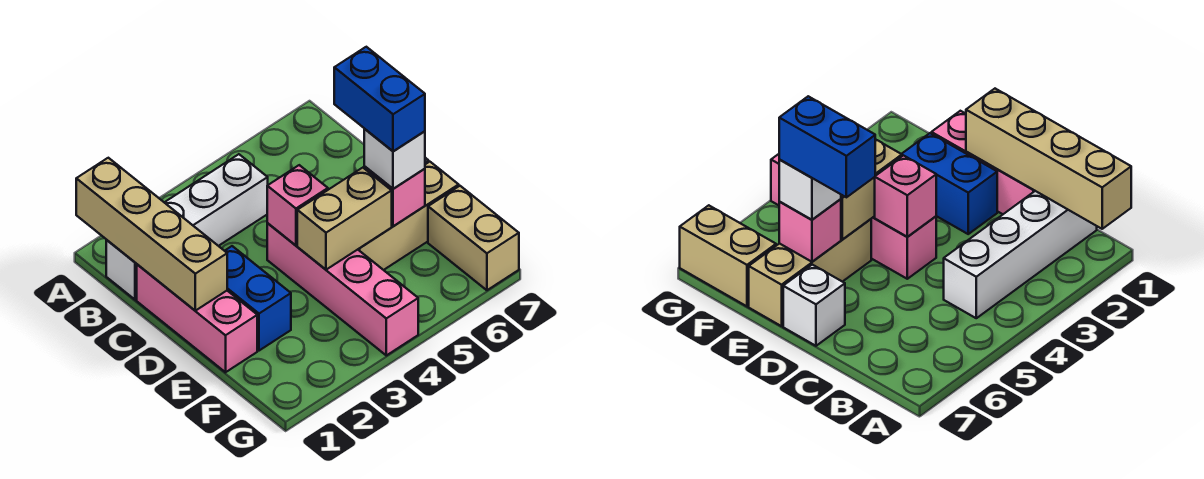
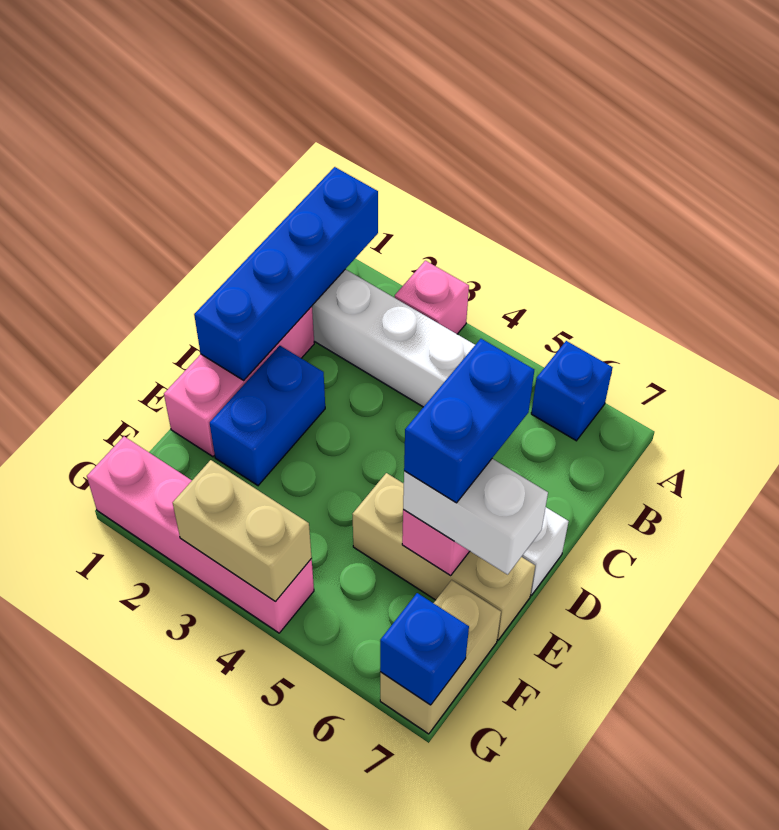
tan 1x4 brick [76,158,227,311] -> blue 1x4 brick [194,167,378,380]
none -> blue 1x1 brick [531,341,613,441]
pink 1x4 brick [267,223,418,355] -> pink 1x4 brick turned to [87,436,314,633]
pink 1x1 brick [267,165,328,245] -> pink 1x1 brick moved to [395,261,469,334]
tan 1x2 brick [297,168,392,270] -> tan 1x2 brick moved to [173,460,312,602]
white 1x1 brick [364,129,425,189] -> white 1x2 brick [403,459,548,575]
none -> blue 1x1 brick [380,593,469,705]

